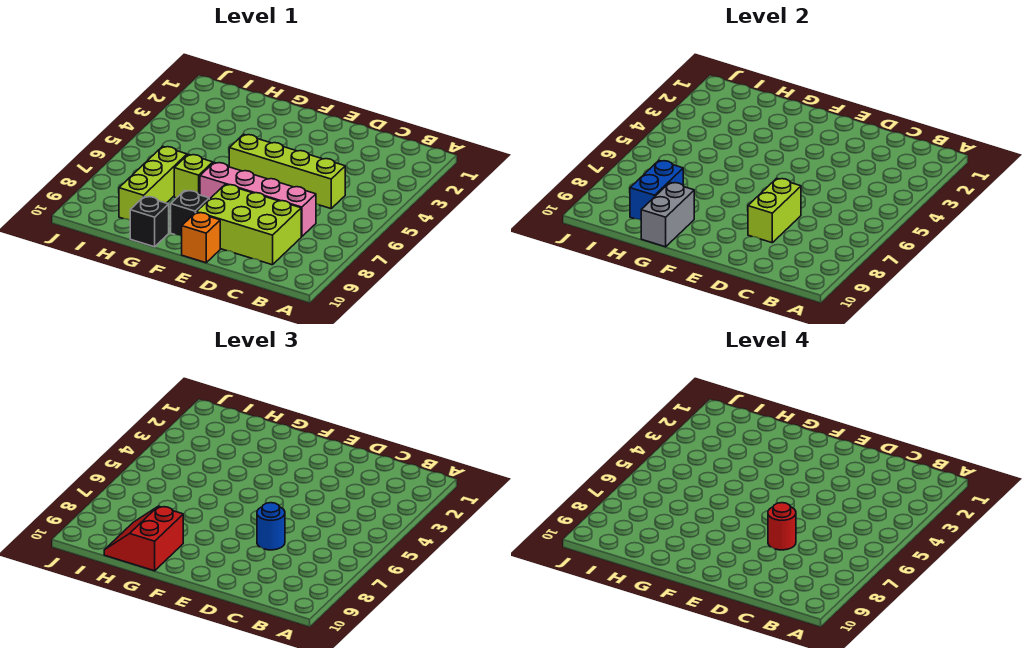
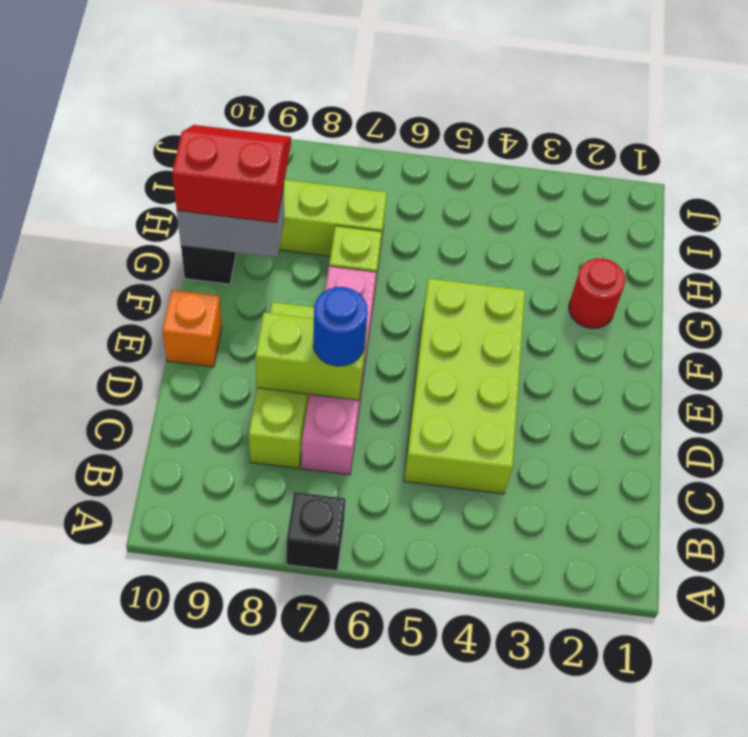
lime 1x4 brick [229,134,345,209] -> lime 2x4 brick [404,279,525,494]
lime 2x3 brick [196,184,301,265] -> lime 1x3 brick [249,302,314,468]
red 1x1 round brick [768,503,796,550] -> red 1x1 round brick moved to [569,258,625,328]
black 1x1 brick [171,190,209,236] -> black 1x1 brick moved to [287,492,346,571]
blue 1x2 brick [630,161,683,220] -> none

